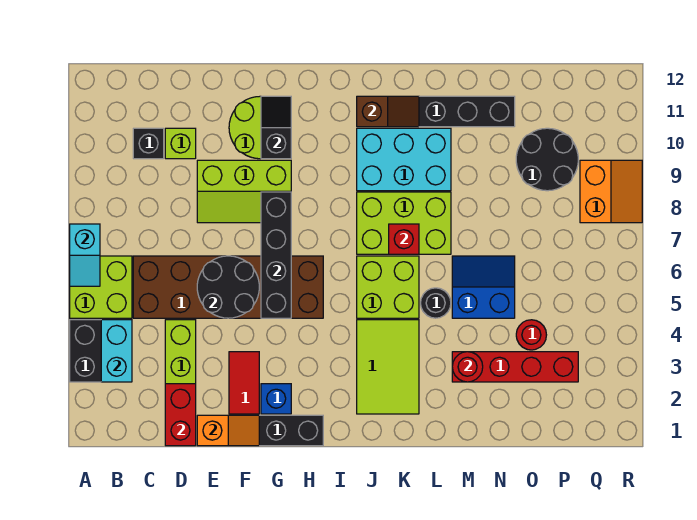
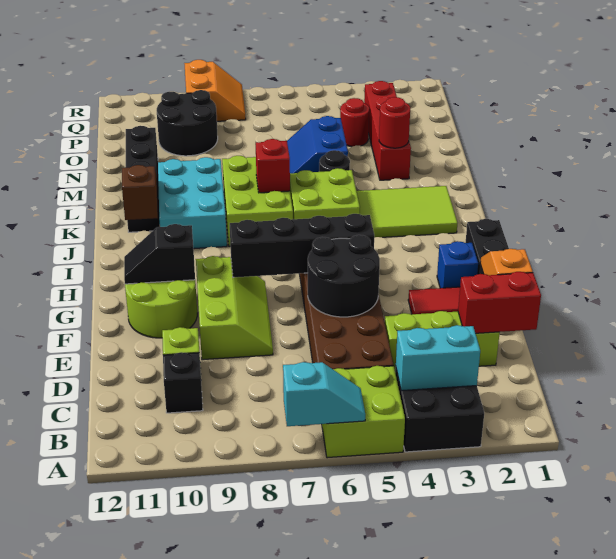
orange 2x2 slope [580,160,642,223] -> orange 2x2 slope turned to [184,60,246,121]

